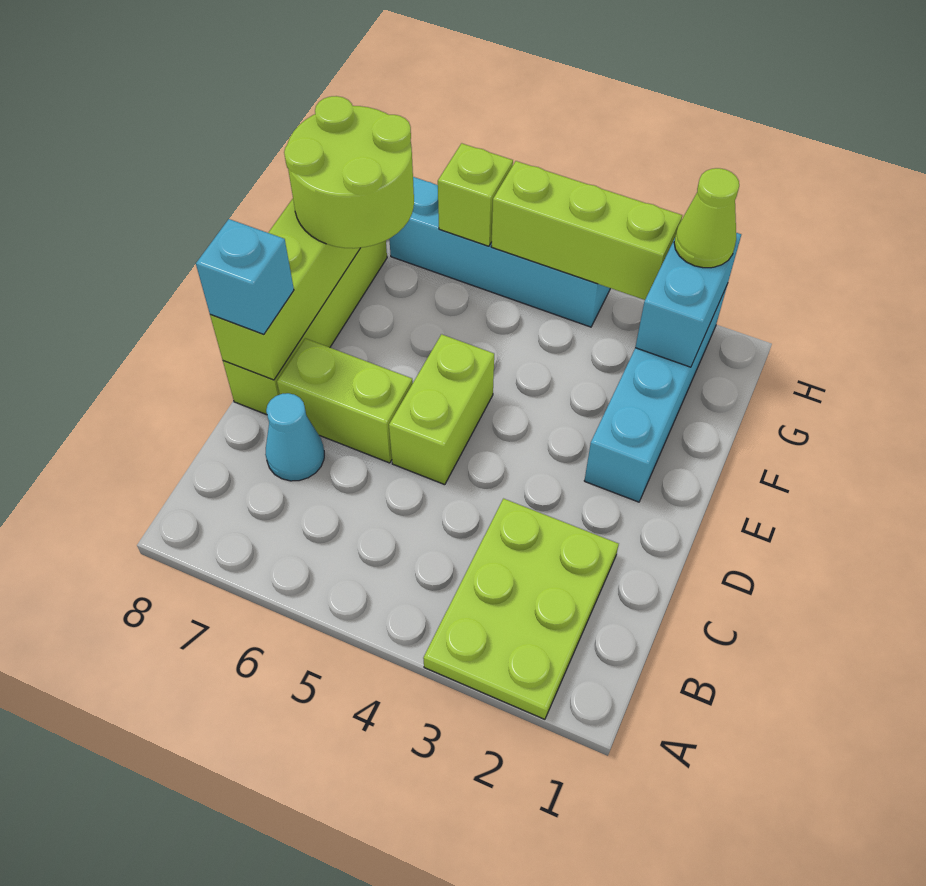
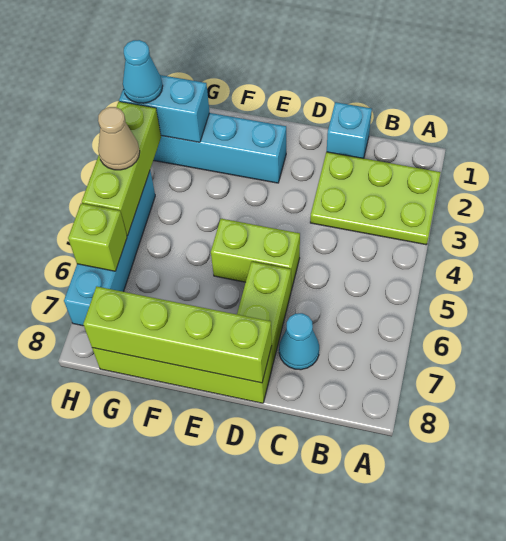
cyan 1x1 brick [196,219,294,334] -> cyan 1x1 brick moved to [327,102,372,158]
lime 2x2 round brick [284,96,414,248] -> none
lime 1x1 cone [674,168,739,268] -> cyan 1x1 cone [123,40,163,103]
none -> tan 1x1 cone [98,107,140,170]

